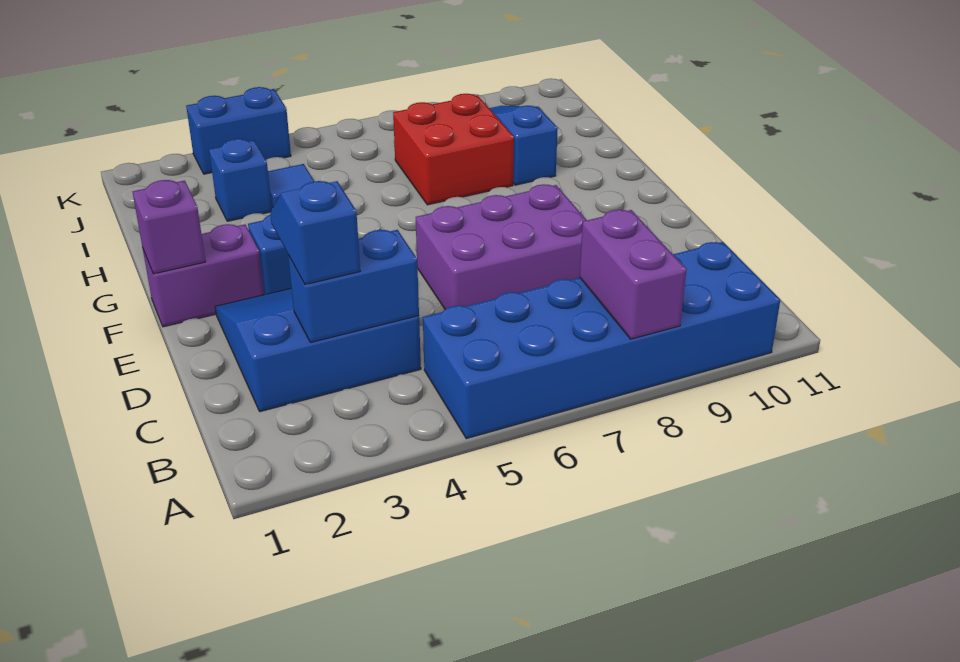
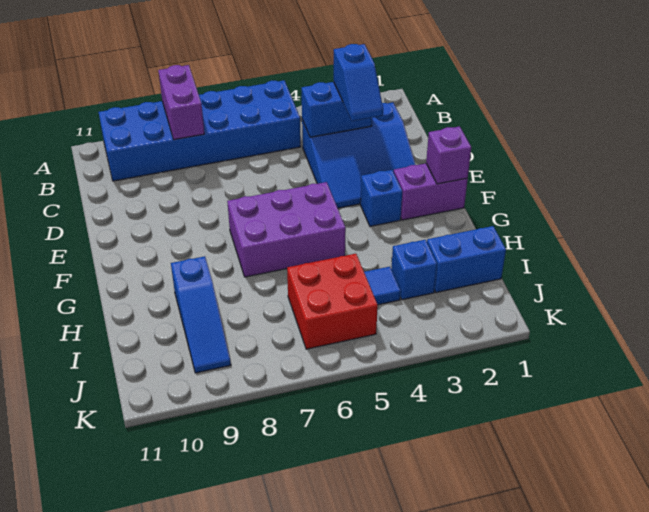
purple 2x3 brick [416,184,586,309] -> purple 2x3 brick moved to [227,182,346,277]
red 2x2 brick [393,94,514,205] -> red 2x2 brick moved to [287,254,378,349]
blue 1x2 brick [186,87,291,174] -> blue 1x2 brick moved to [427,226,506,292]

